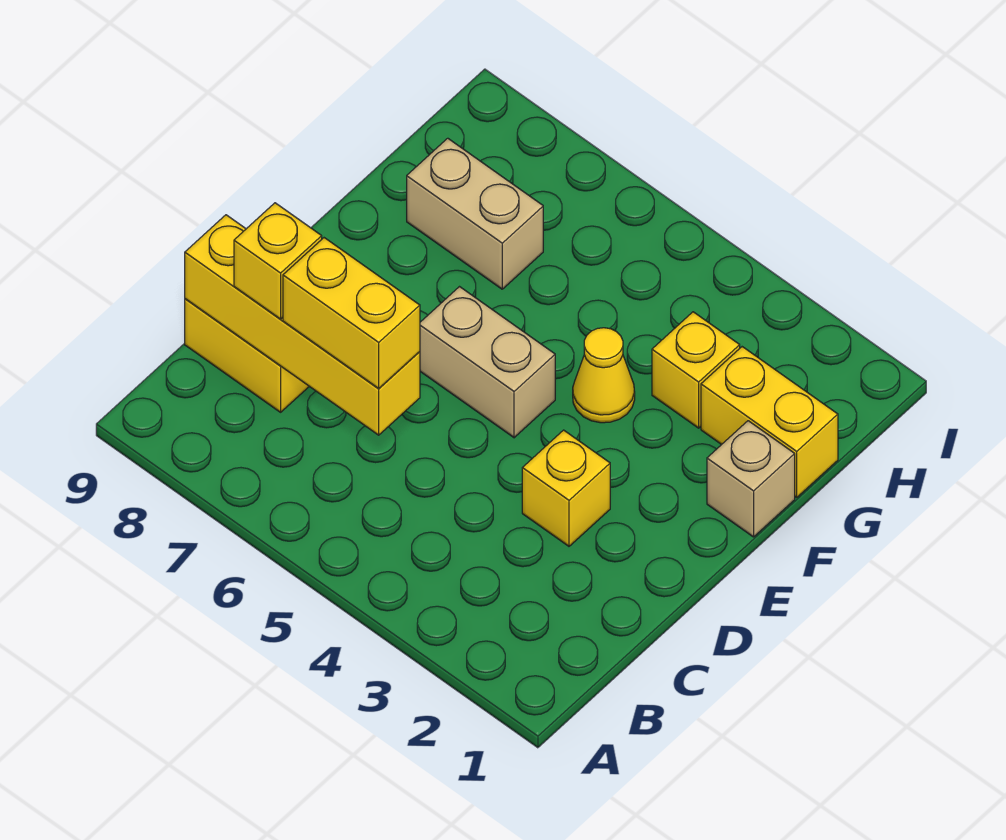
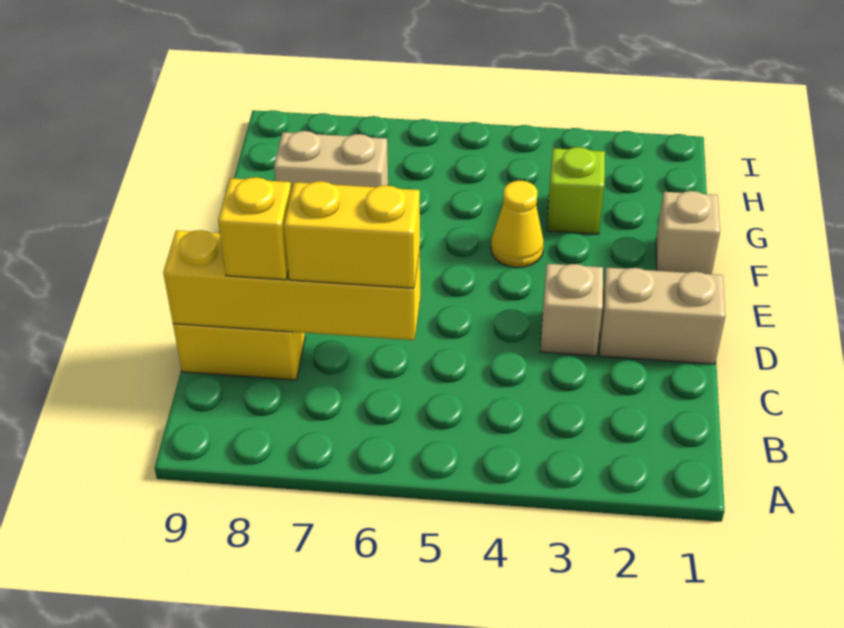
yellow 1x1 brick [522,430,610,546] -> tan 1x1 brick [540,264,603,356]
tan 1x2 brick [420,287,555,438] -> tan 1x2 brick moved to [599,267,725,364]
yellow 1x2 brick [701,347,838,497] -> none
yellow 1x1 brick [652,312,740,428] -> lime 1x1 brick [547,147,605,234]

